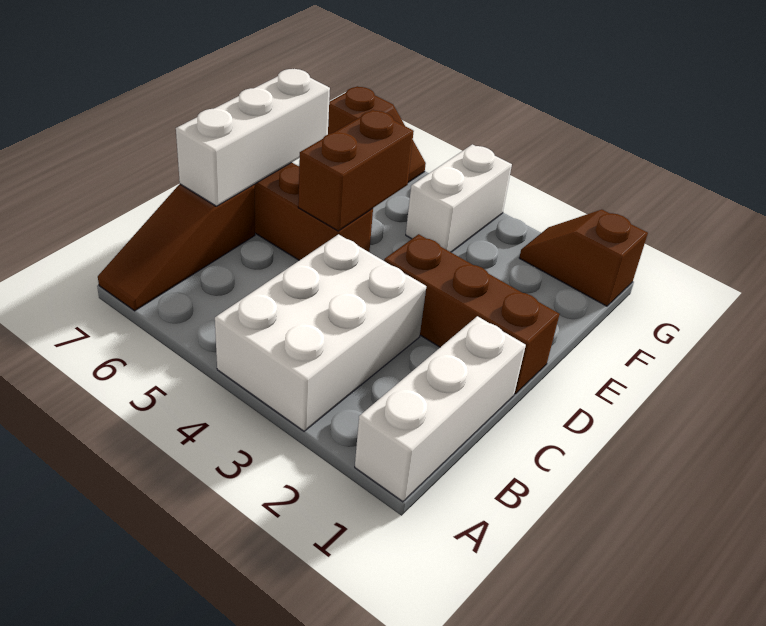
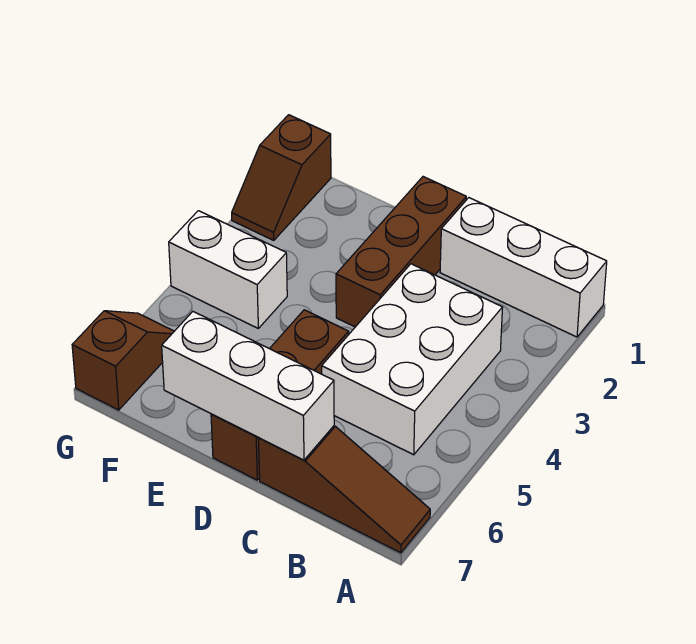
white 2x3 brick [215,234,426,431] -> white 2x3 brick turned to [322,264,503,455]
brown 1x2 brick [298,110,414,231] -> none

